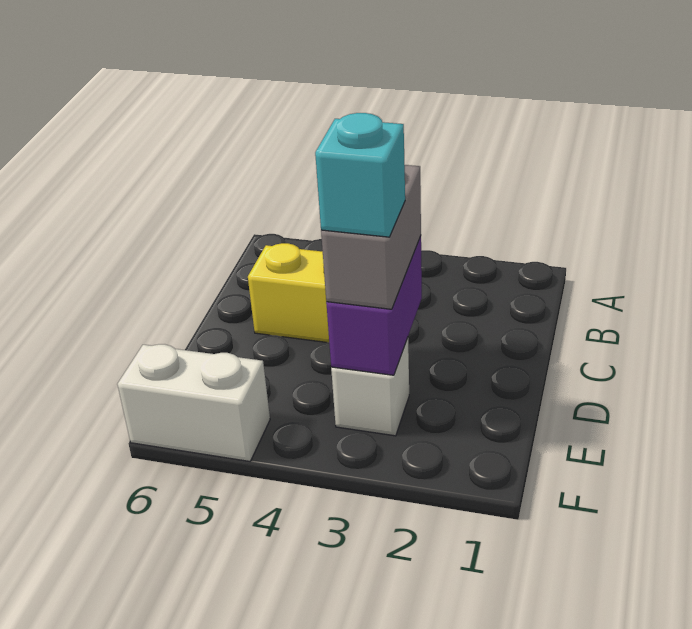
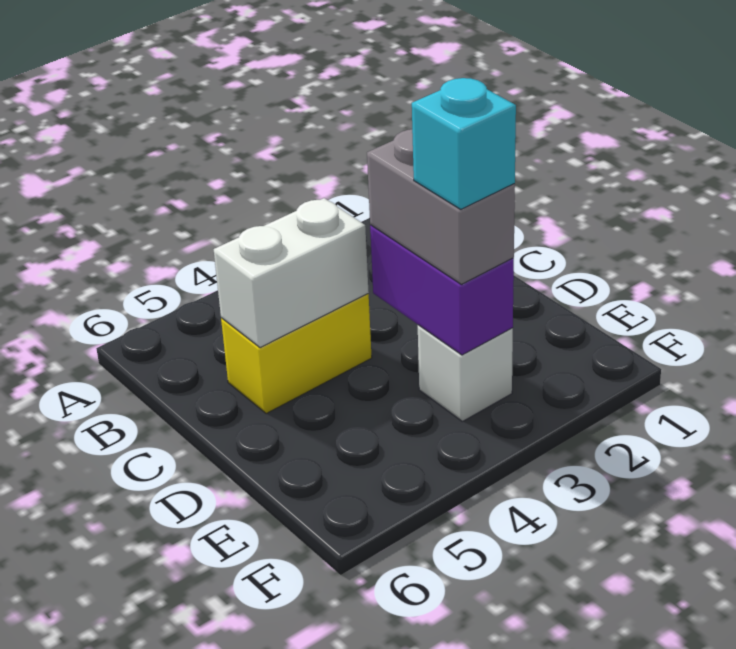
white 1x2 brick [117,344,270,461] -> white 1x2 brick moved to [214,198,369,348]

